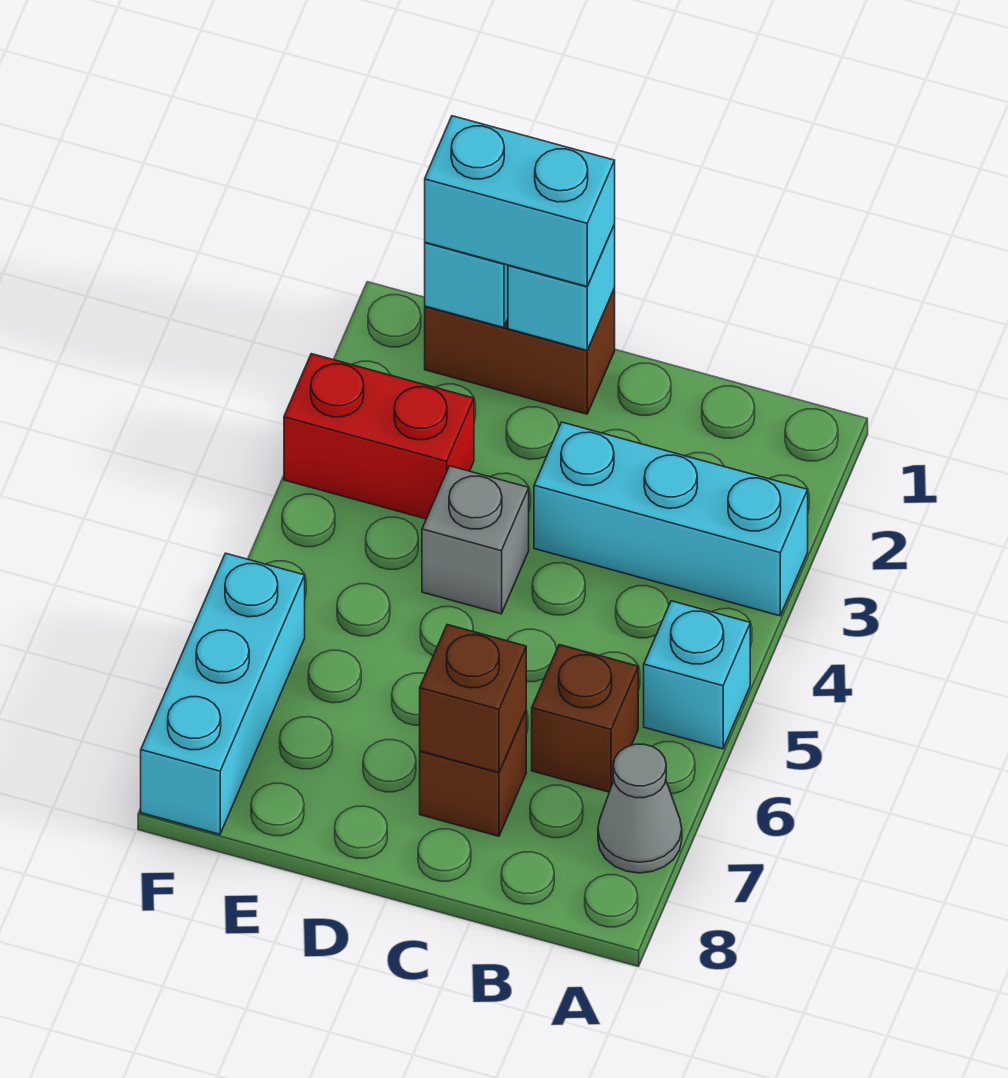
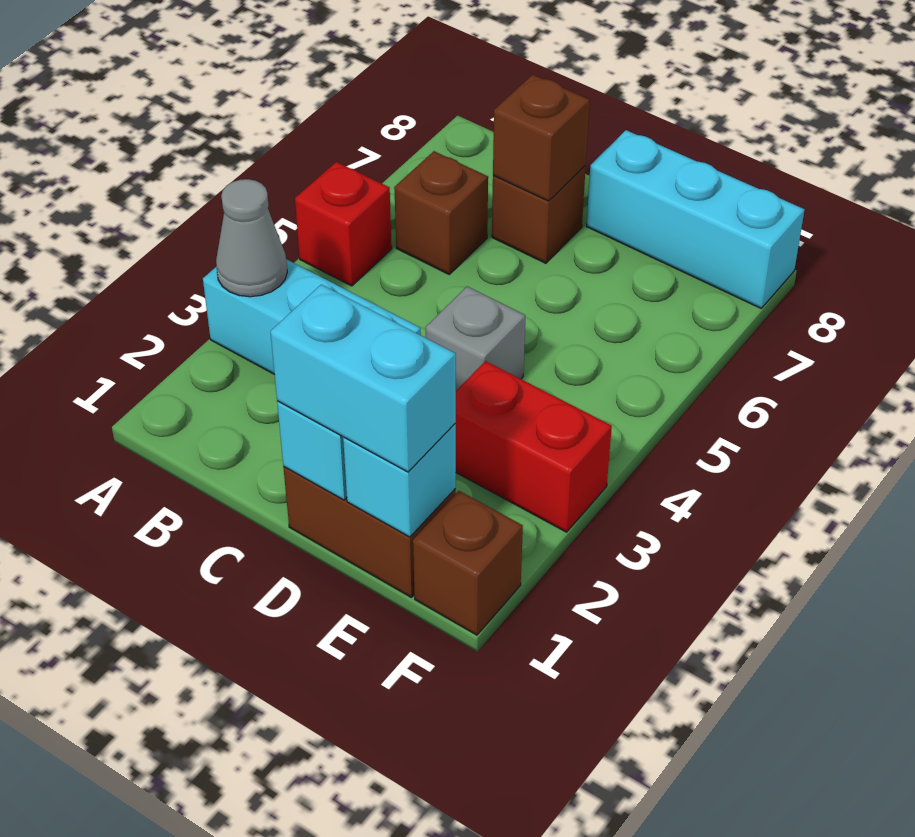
cyan 1x1 brick [644,601,750,749] -> red 1x1 brick [295,162,392,286]
grey 1x1 cone [598,744,682,873] -> grey 1x1 cone moved to [216,179,287,297]
none -> brown 1x1 brick [413,491,523,635]
cyan 1x3 brick [141,553,305,834] -> cyan 1x3 brick turned to [586,130,805,308]

